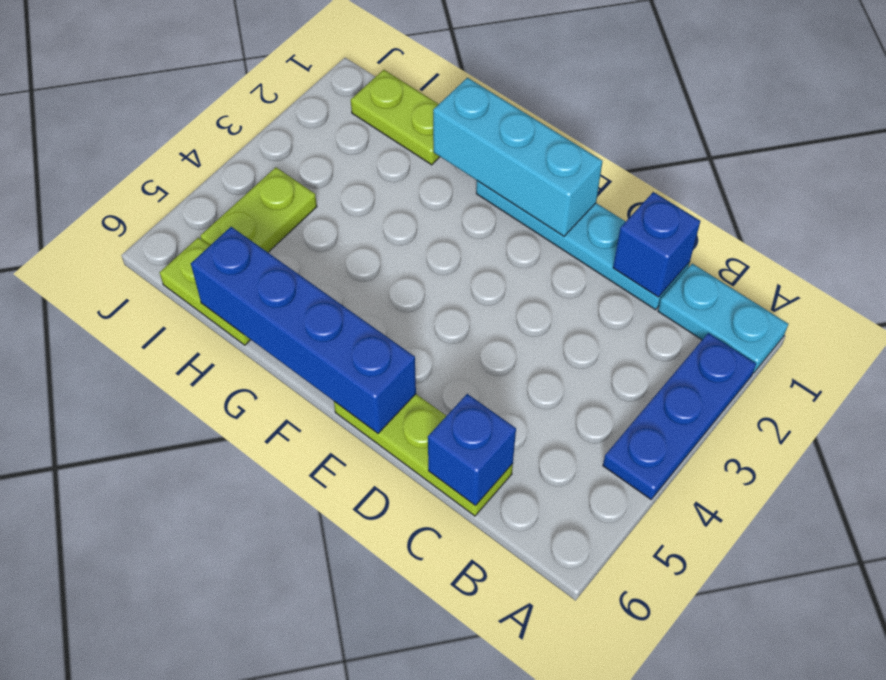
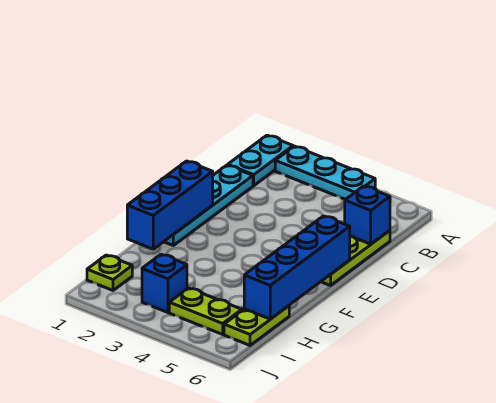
blue 1x3 plate [603,333,756,499] -> cyan 1x3 plate [275,146,375,199]
blue 1x1 brick [613,192,700,297] -> blue 1x1 brick moved to [142,254,187,312]
cyan 1x3 brick [433,78,603,236] -> blue 1x3 brick [127,161,213,249]
lime 1x2 plate [351,70,440,165] -> lime 1x1 plate [87,255,132,290]

